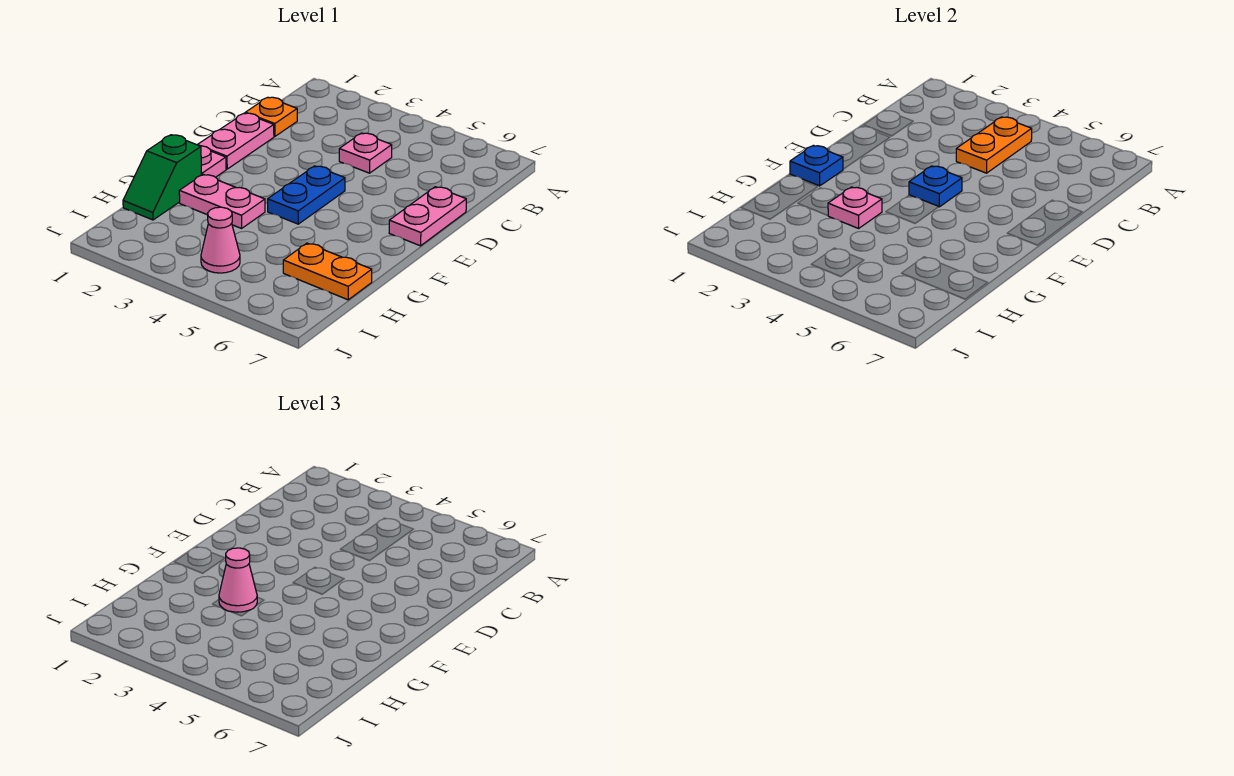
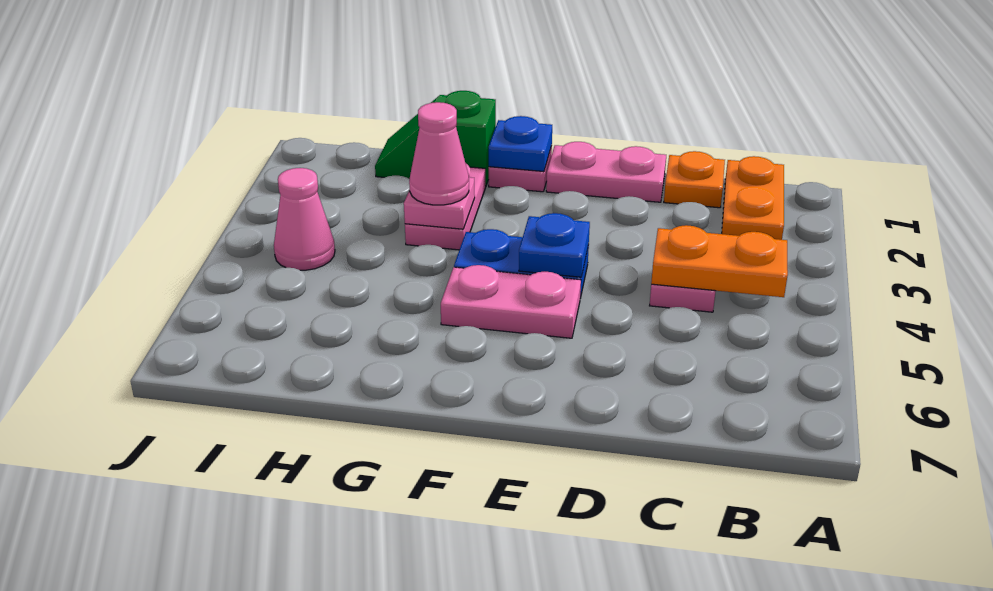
pink 1x2 plate [389,187,466,246] -> pink 1x2 plate moved to [441,265,581,338]
orange 1x2 plate [283,243,372,300] -> orange 1x2 plate moved to [722,156,784,240]

